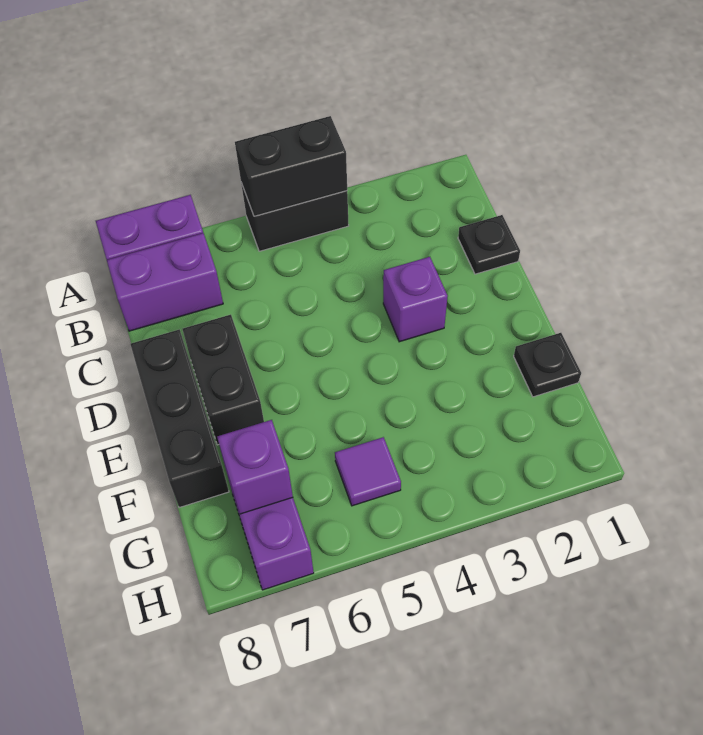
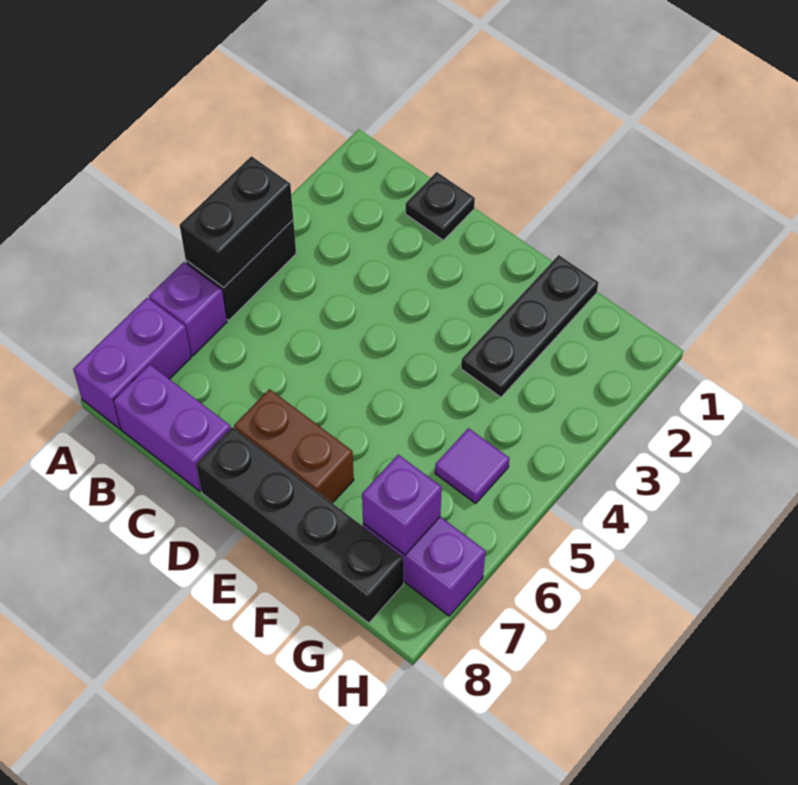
purple 1x2 brick [107,233,223,331] -> purple 1x2 brick turned to [113,364,231,491]
purple 1x1 brick [383,257,448,342] -> purple 1x1 brick moved to [149,262,227,356]
black 1x2 brick [182,315,264,445] -> brown 1x2 brick [234,389,354,503]
black 1x3 brick [130,329,229,508] -> black 1x4 brick [196,427,404,623]
black 1x1 plate [514,333,581,397] -> black 1x3 plate [461,255,598,397]

